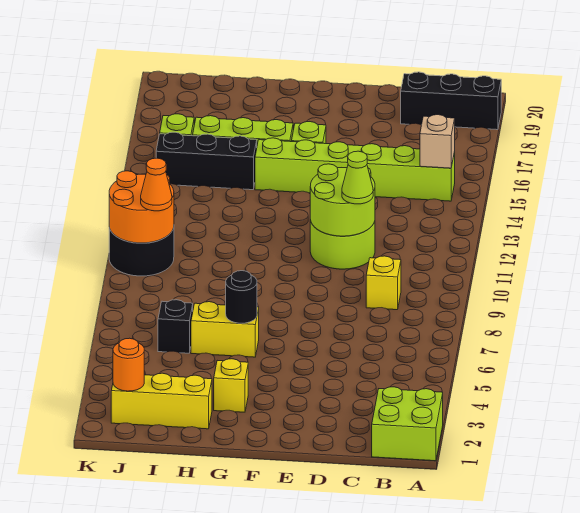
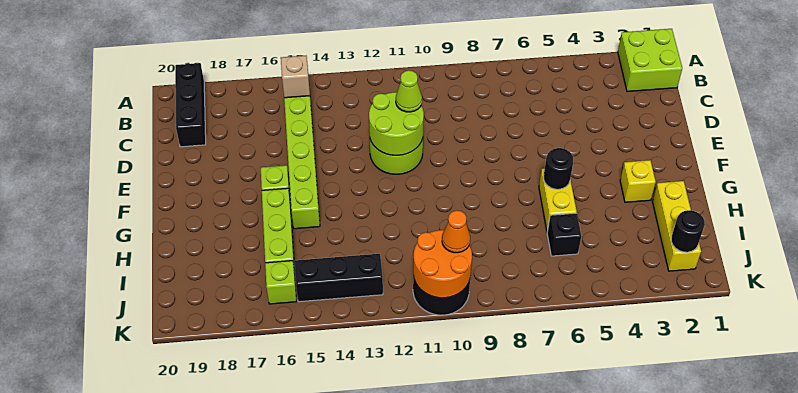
yellow 1x1 brick [366,256,401,310] -> none
black 1x3 brick [156,132,257,190] -> black 1x3 brick turned to [294,254,383,302]
orange 1x1 round brick [113,338,144,391] -> black 1x1 round brick [671,210,705,252]

